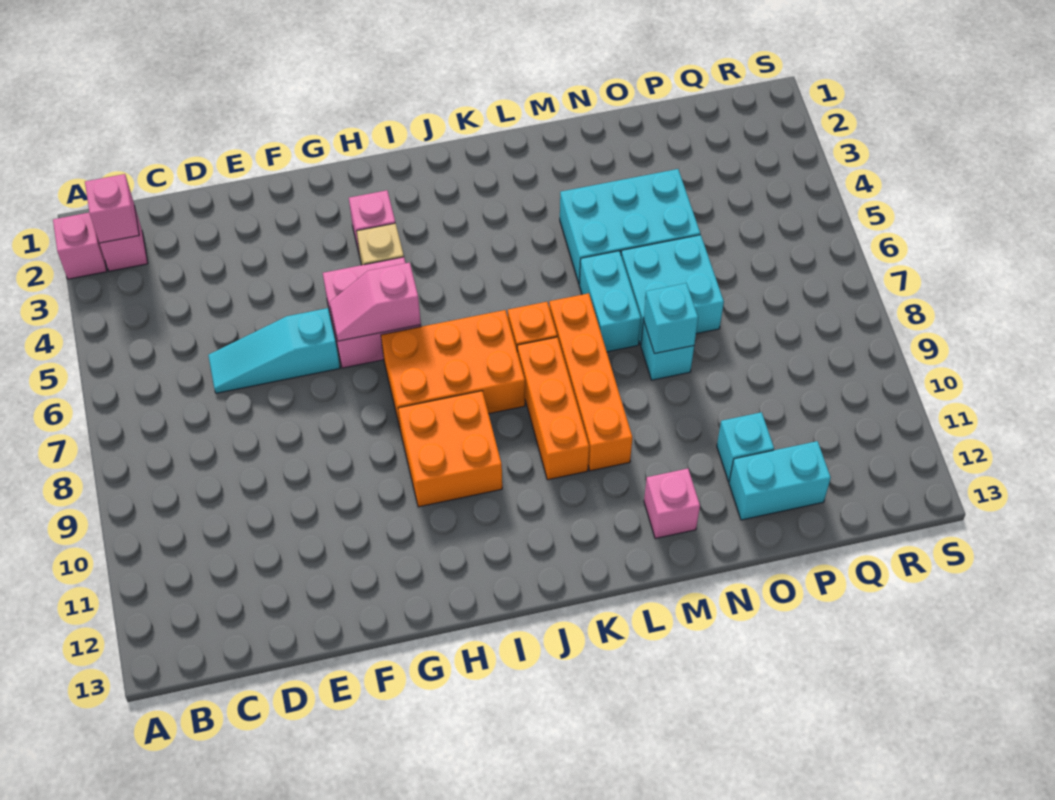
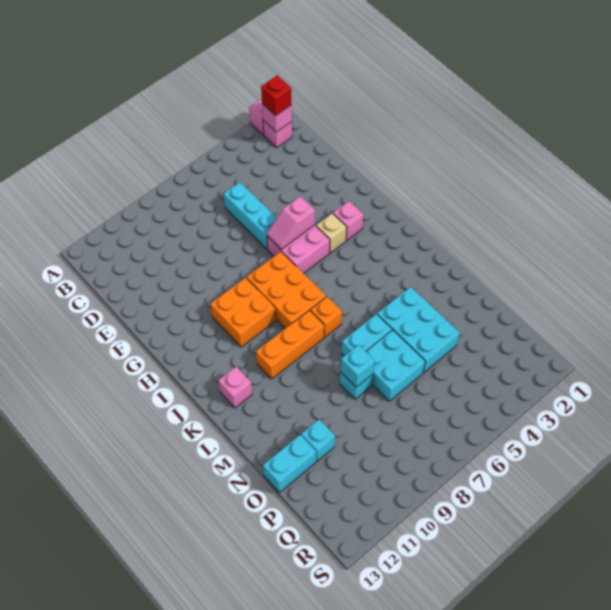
none -> red 1x1 brick [261,75,291,116]
cyan 1x3 slope [208,308,340,393] -> cyan 1x3 brick [224,182,277,249]
pink 1x2 slope [329,263,421,341] -> pink 1x2 slope turned to [267,196,315,250]
orange 1x4 brick [549,293,632,471] -> none
pink 1x1 brick [644,469,700,539] -> pink 1x1 brick moved to [218,367,252,408]
cyan 1x2 brick [729,441,831,520] -> cyan 1x2 brick turned to [263,435,316,492]

